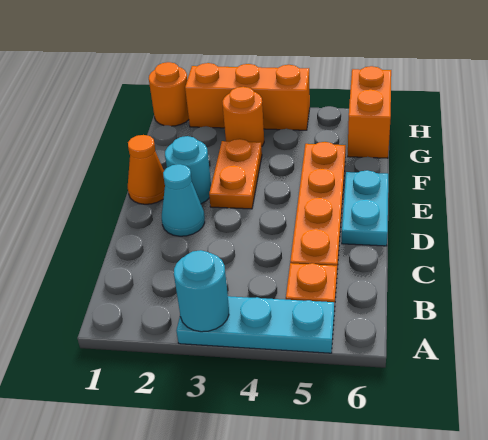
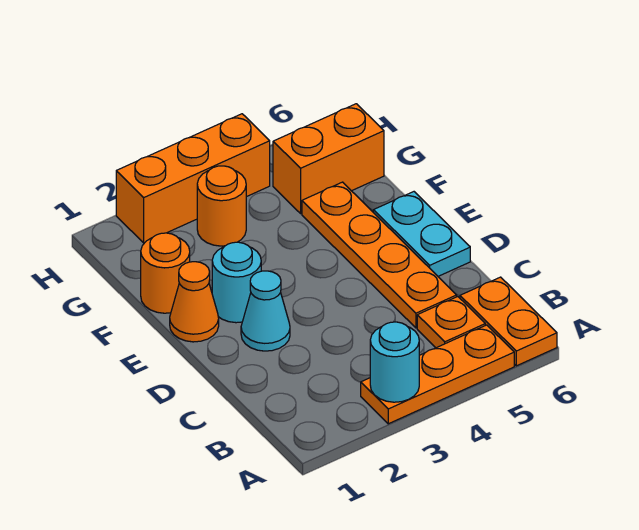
cyan 1x3 plate [176,296,334,353] -> orange 1x3 plate [361,325,514,424]
orange 1x2 plate [209,139,262,209] -> orange 1x2 plate moved to [460,277,557,366]
orange 1x2 brick [348,66,391,158] -> orange 1x2 brick turned to [273,104,384,213]
orange 1x1 round brick [149,62,189,126] -> orange 1x1 round brick moved to [141,233,190,313]

